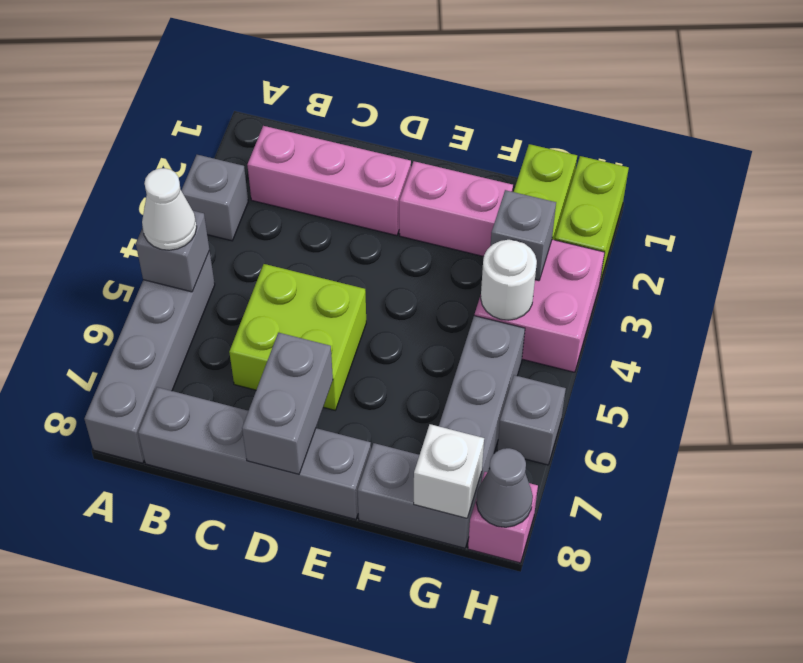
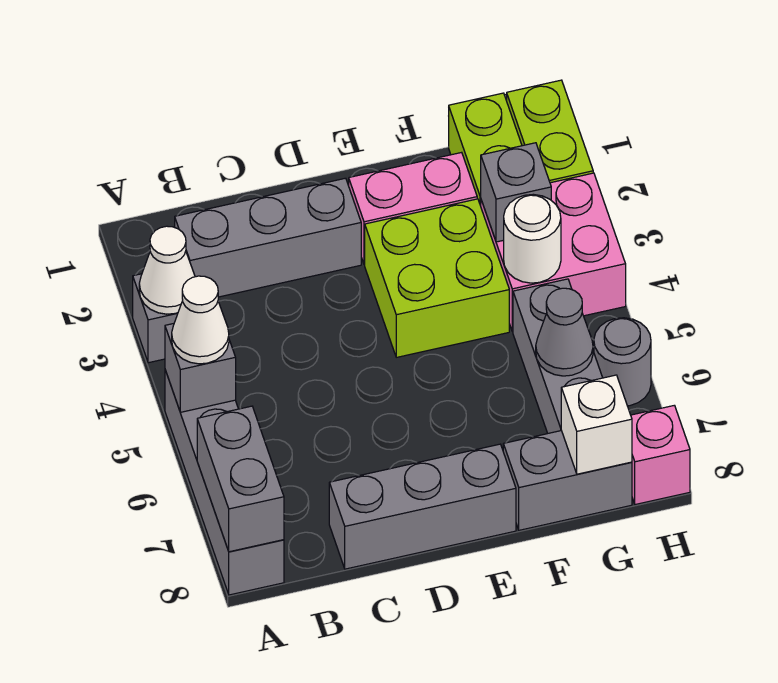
none -> white 1x1 cone [139,226,195,314]
pink 1x3 brick [247,126,411,235] -> grey 1x3 brick [175,178,361,297]
grey 1x4 brick [138,387,371,519] -> grey 1x3 brick [329,444,516,569]
lime 2x2 brick [229,264,366,410] -> lime 2x2 brick moved to [365,199,509,357]
grey 1x2 brick [242,332,333,474] -> grey 1x2 brick moved to [197,406,284,552]
grey 1x1 brick [497,375,566,465] -> grey 1x1 round brick [594,318,651,406]
grey 1x1 cone [476,448,533,527] -> grey 1x1 cone moved to [536,288,593,376]

